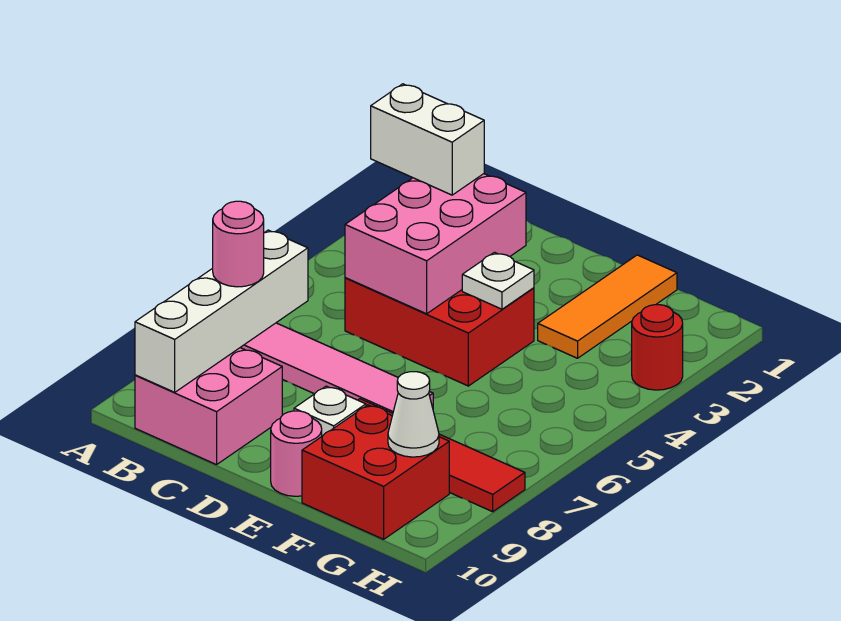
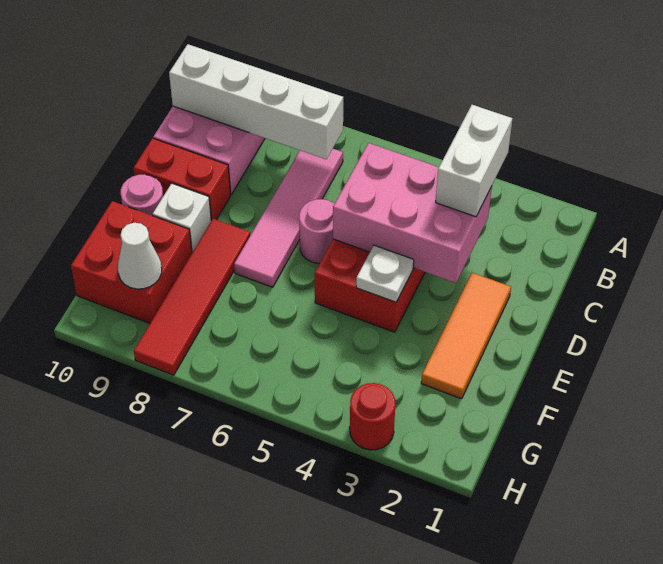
pink 1x1 round brick [213,201,264,287] -> pink 1x1 round brick moved to [299,199,334,264]
none -> red 1x2 brick [134,138,231,220]
orange 1x3 tile [538,255,677,358] -> orange 1x3 tile turned to [421,273,511,399]

